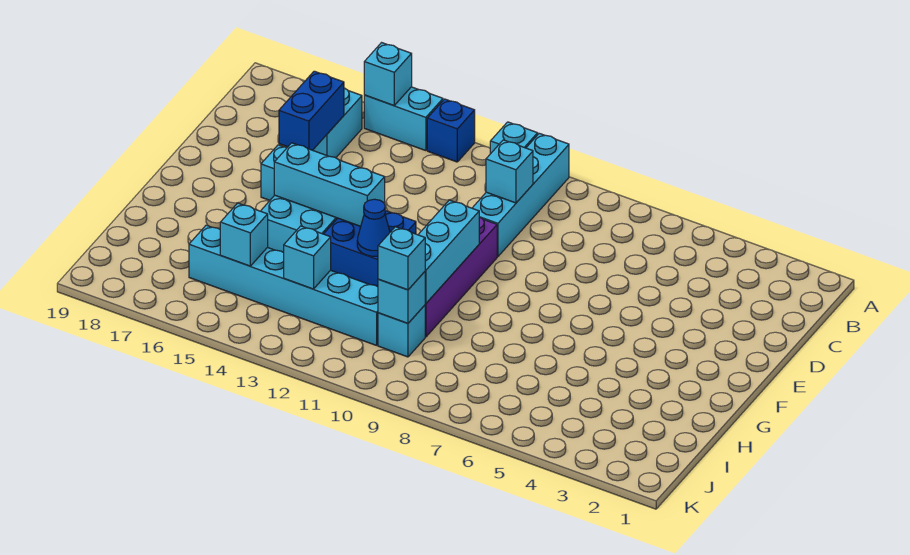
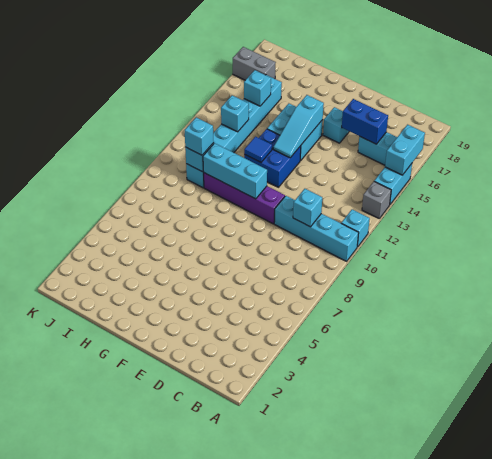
blue 1x1 brick [427,99,475,162] -> grey 1x1 brick [362,182,391,218]
cyan 1x1 brick [364,43,412,106] -> cyan 1x2 brick [385,125,425,175]
cyan 1x3 brick [274,143,385,226] -> cyan 1x3 slope [273,95,324,158]
blue 1x1 cone [357,199,390,256] -> blue 1x1 tile [244,137,272,162]
none -> grey 1x2 brick [233,47,276,80]

